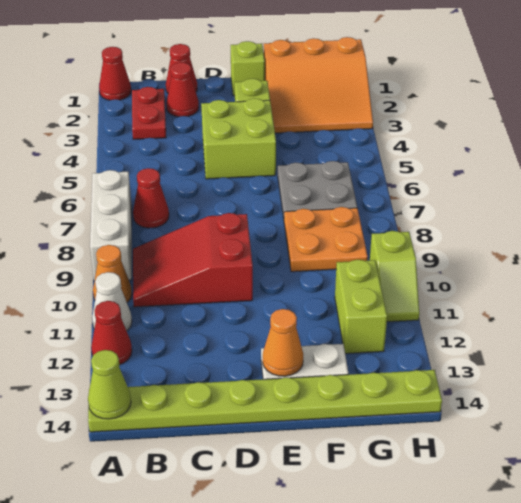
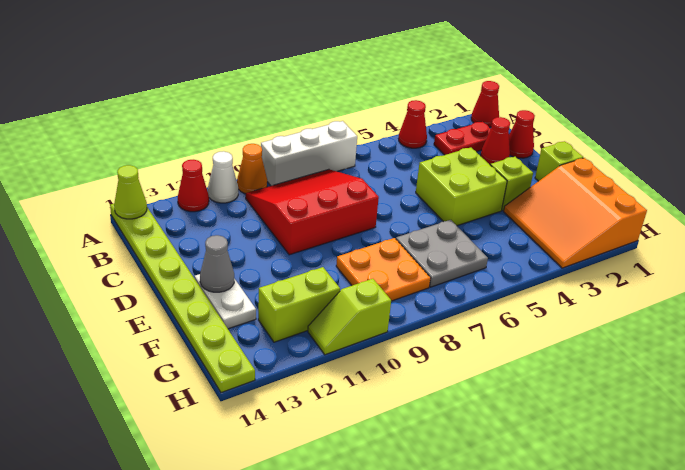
red 1x1 cone [133,168,169,228] -> red 1x1 cone moved to [399,100,427,148]
red 2x3 slope [133,213,253,307] -> red 3x3 slope [246,169,379,255]
orange 1x1 cone [263,309,303,376] -> grey 1x1 cone [200,235,234,292]

